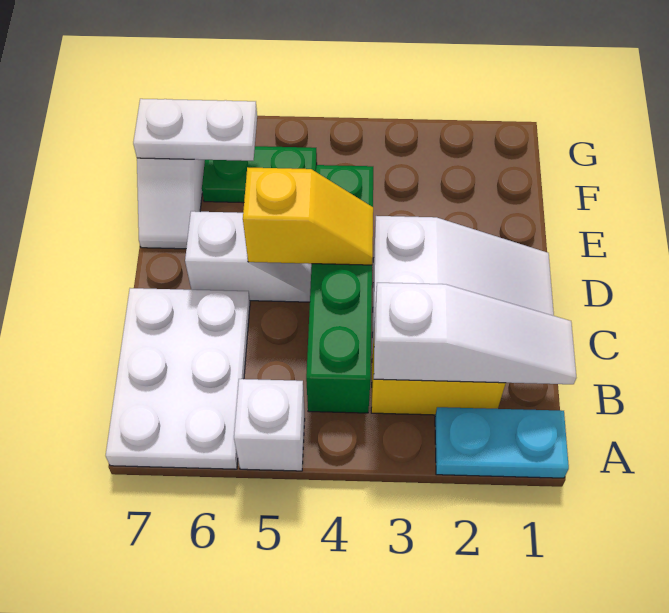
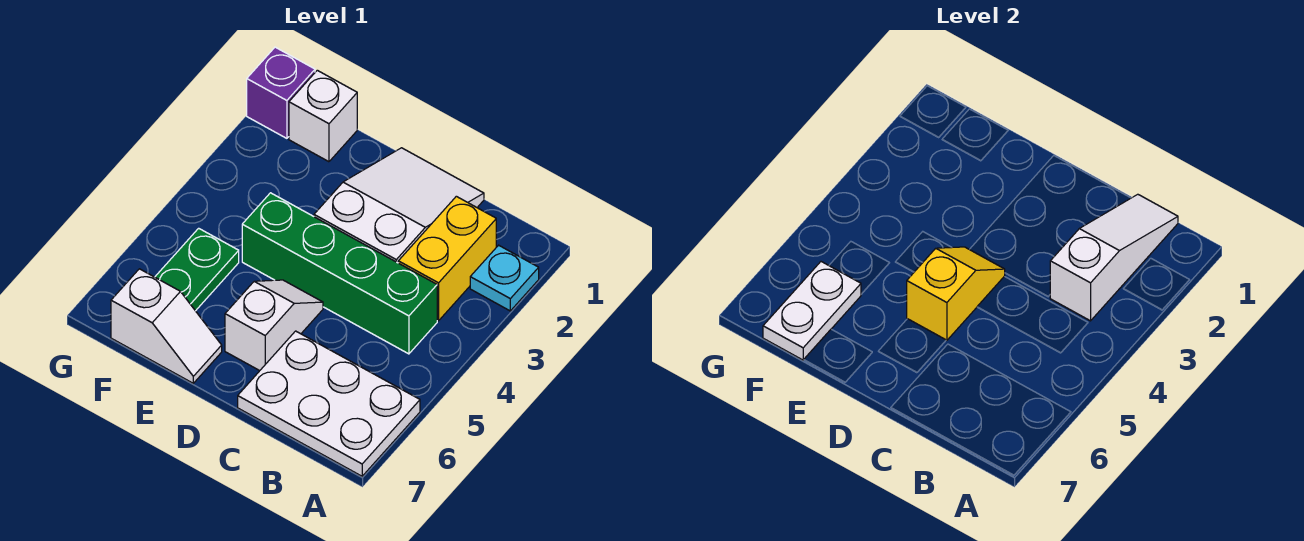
cyan 1x2 plate [435,407,569,478] -> cyan 1x1 plate [470,245,539,311]
white 1x1 brick [234,379,305,471] -> white 1x1 brick moved to [289,70,357,162]
none -> purple 1x1 brick [247,47,315,138]

